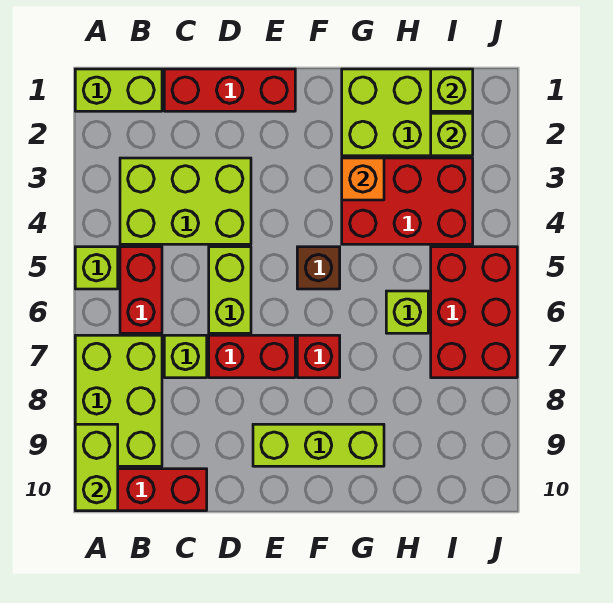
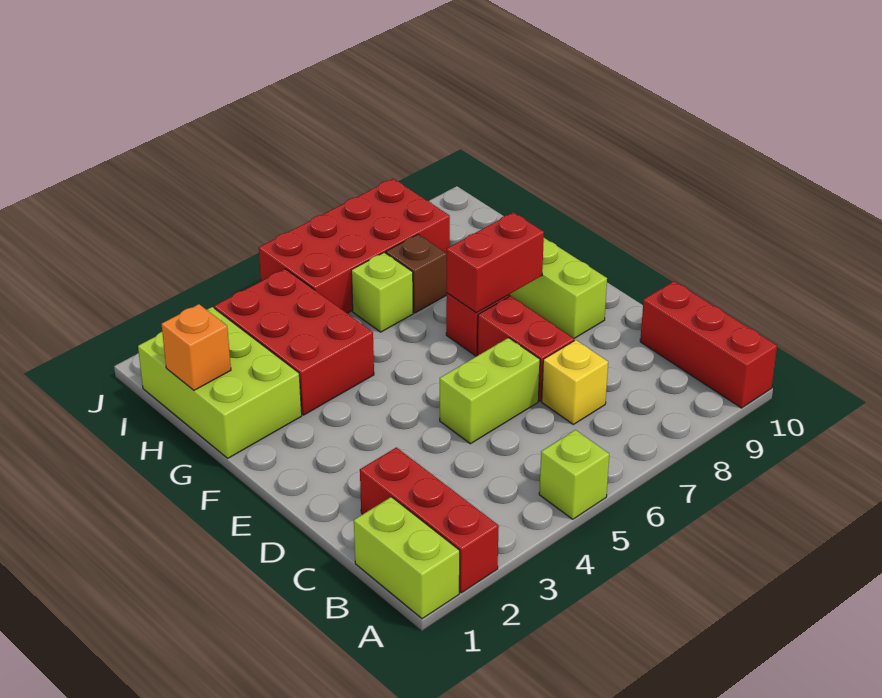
lime 2x3 brick [75,335,162,466] -> none
lime 1x2 brick [75,424,118,511] -> none
lime 2x3 brick [120,158,251,244] -> none
red 1x2 brick [120,247,162,333] -> red 1x2 brick moved to [447,212,544,313]
red 1x3 brick [164,69,295,111] -> red 1x3 brick moved to [360,447,499,593]
lime 1x1 brick [164,335,207,378] -> yellow 1x1 brick [542,340,608,424]
brown 1x1 brick [297,247,340,289] -> brown 1x1 brick moved to [386,234,447,313]
orange 1x1 brick [342,158,384,200] -> orange 1x1 brick moved to [161,304,231,390]
lime 1x1 brick [431,69,473,111] -> none
lime 1x1 brick [431,113,473,156] -> none
red 2x3 brick [431,247,517,378] -> red 2x4 brick [259,179,450,313]

